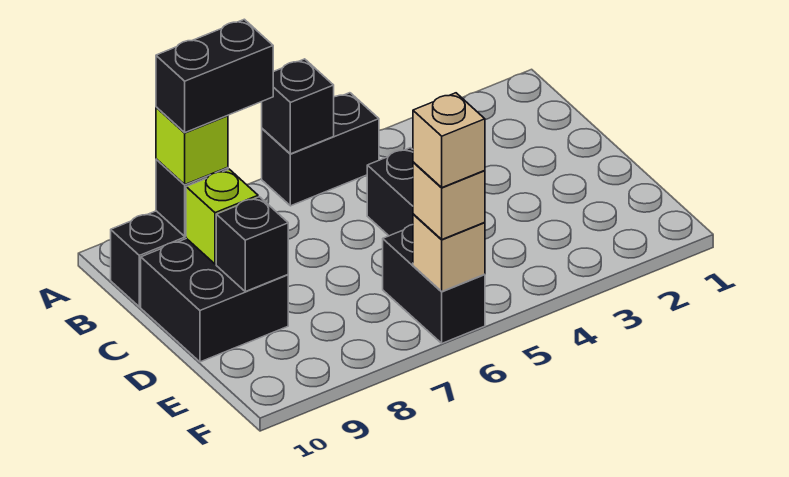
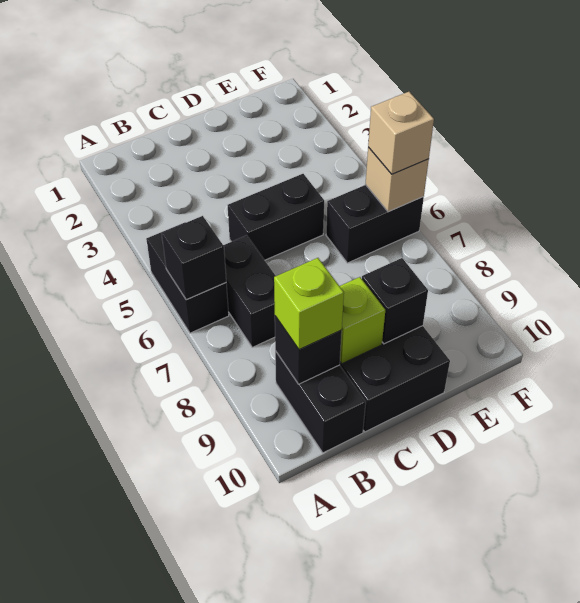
black 1x2 brick [156,19,273,132] -> black 1x2 brick moved to [223,235,276,347]
tan 1x1 brick [413,93,485,188] -> none

